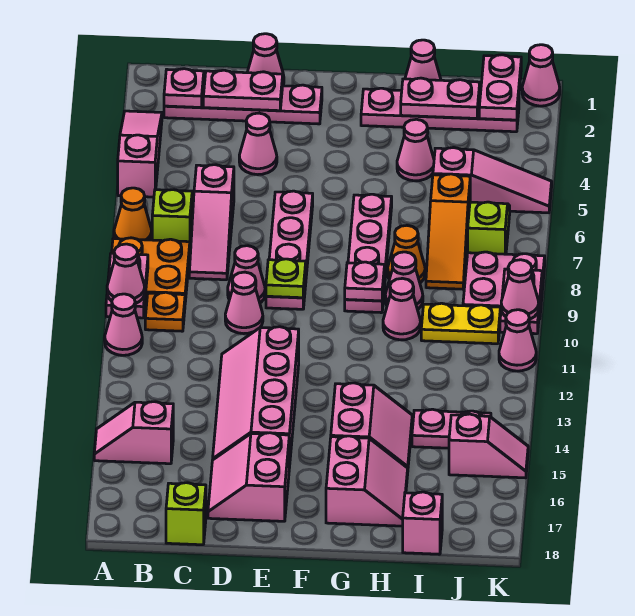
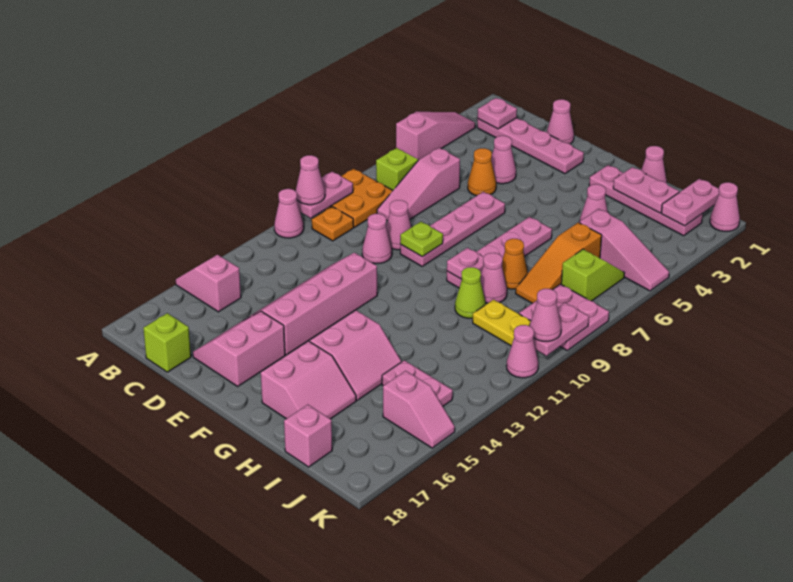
orange 1x1 cone [114,188,152,240] -> orange 1x1 cone moved to [468,148,496,196]
pink 1x2 plate [203,70,283,111] -> none
pink 1x1 cone [383,278,421,340] -> lime 1x1 cone [455,267,486,318]

